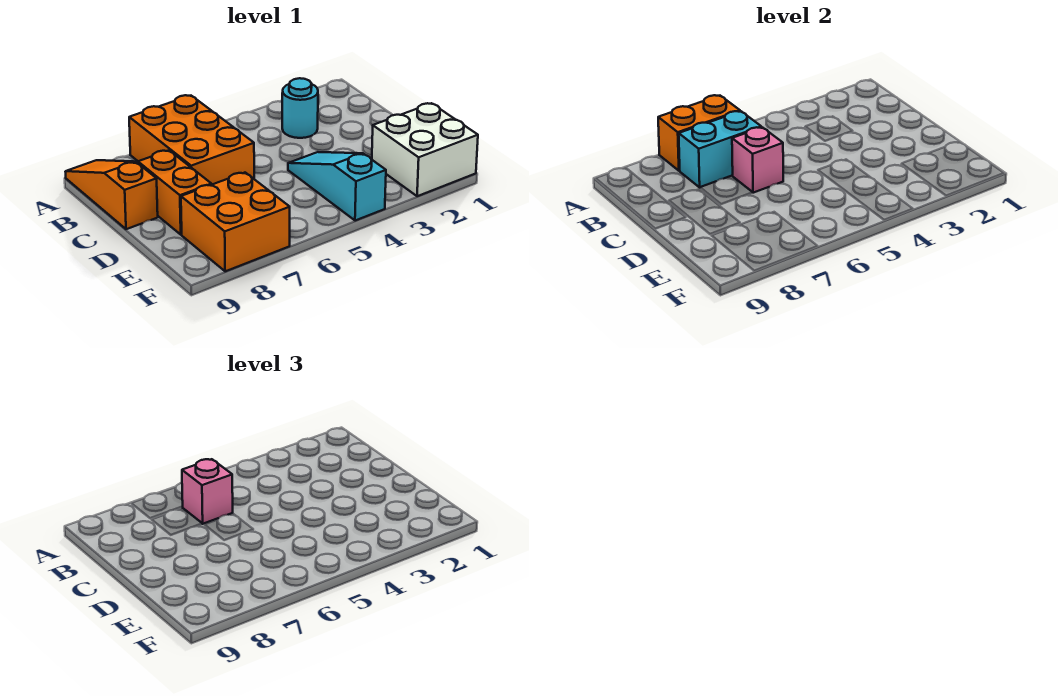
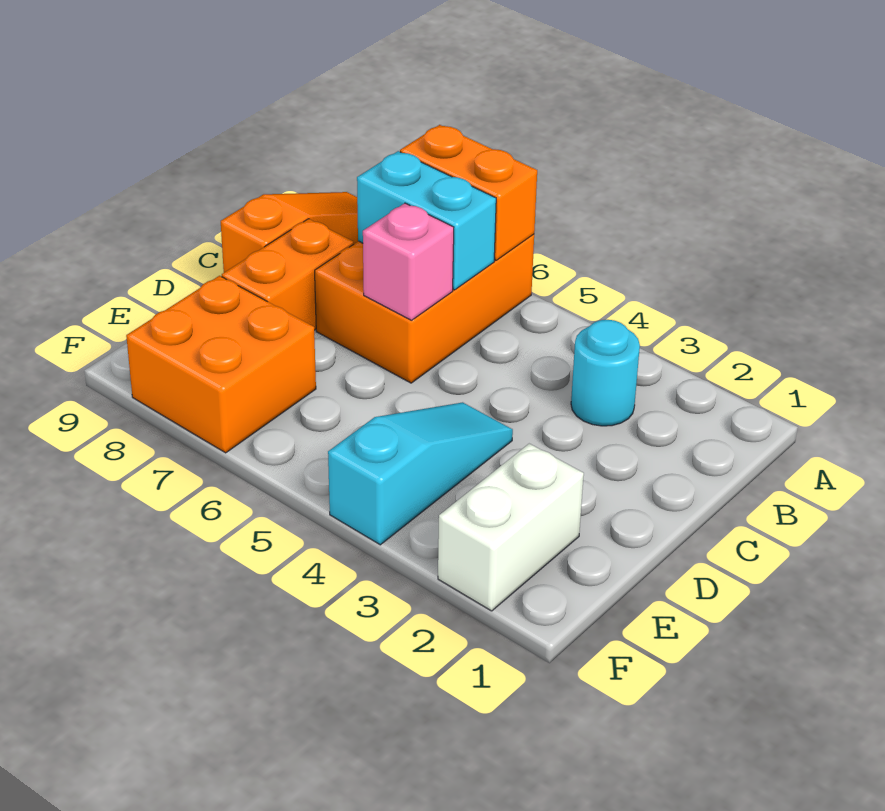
pink 1x1 brick [182,459,233,524] -> none
white 2x2 brick [372,103,478,196] -> white 1x2 brick [438,444,584,611]

